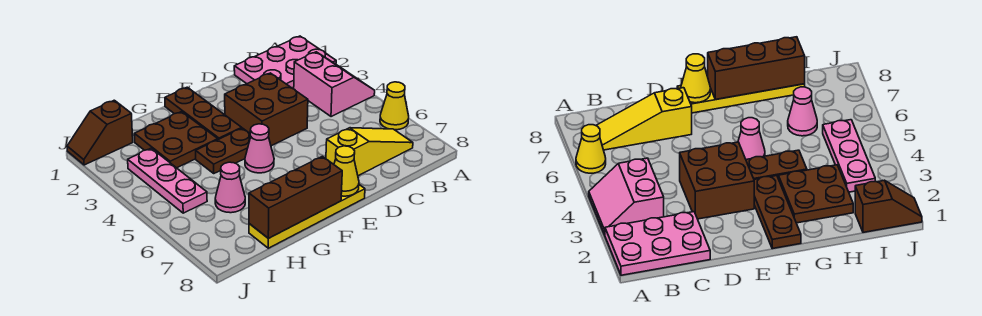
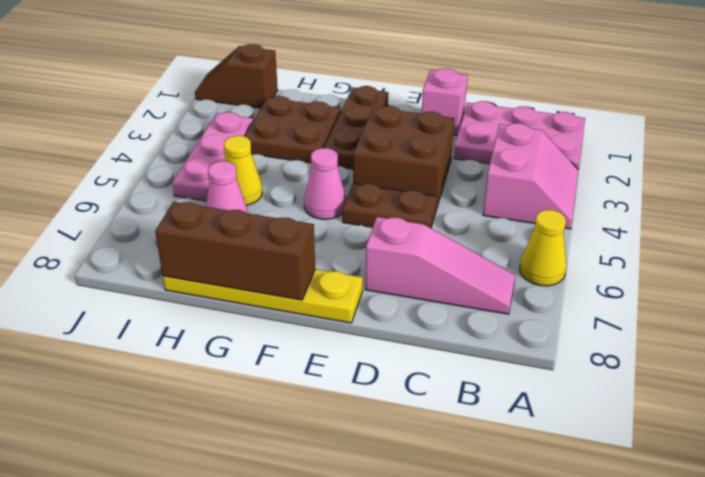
yellow 1x3 slope [326,128,413,176] -> pink 1x3 slope [365,217,516,314]
none -> pink 1x1 brick [422,68,468,135]
yellow 1x1 cone [334,146,359,196] -> yellow 1x1 cone moved to [224,136,262,205]
brown 1x2 plate [196,128,251,173] -> brown 1x2 plate moved to [342,184,437,228]

